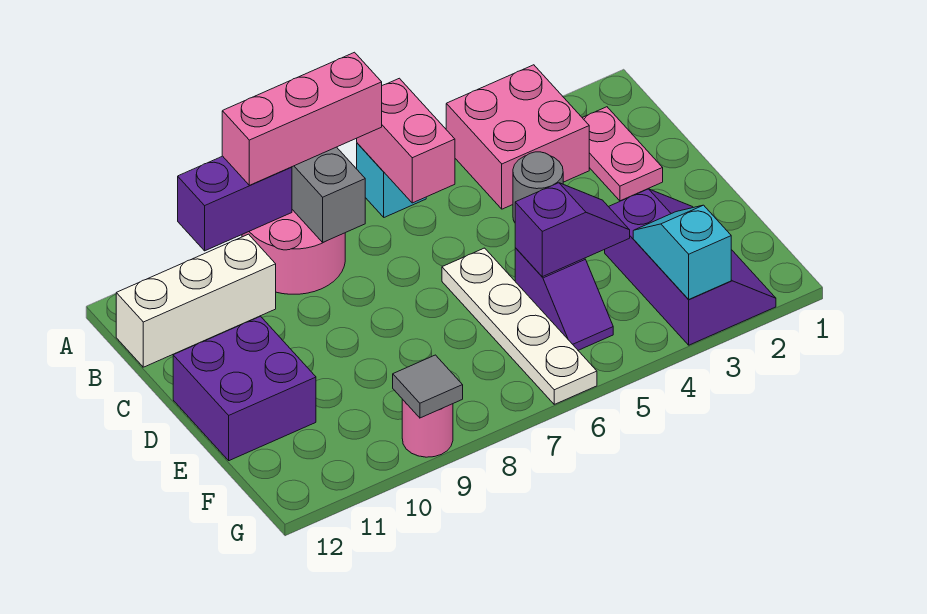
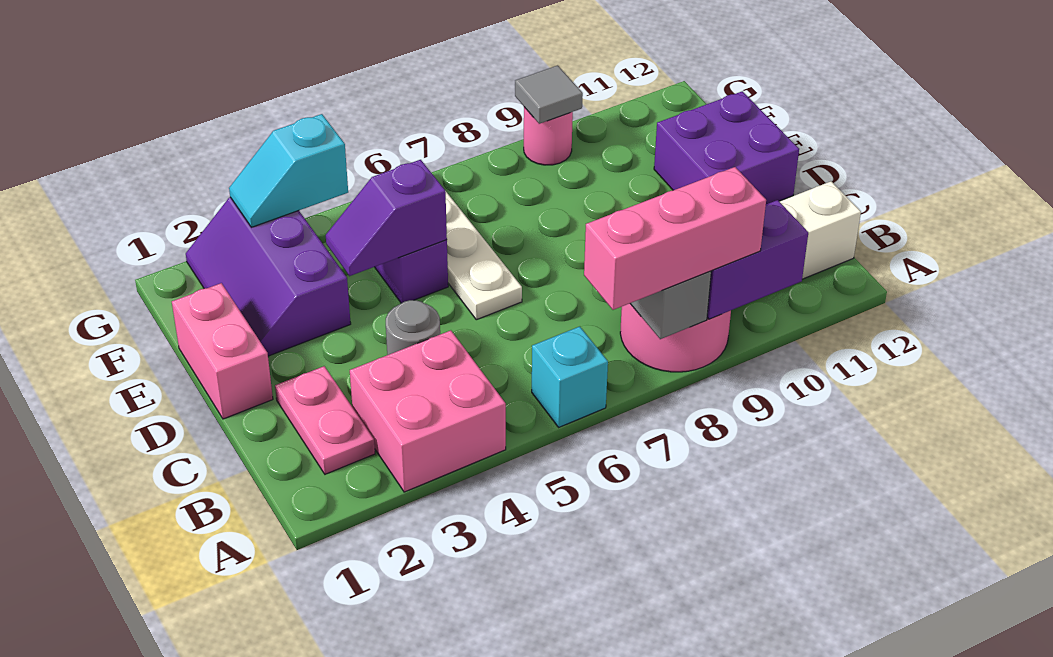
pink 1x2 brick [357,78,455,203] -> pink 1x2 brick moved to [172,283,273,419]
cyan 1x2 slope [633,205,731,299] -> cyan 1x2 slope turned to [229,114,348,227]

